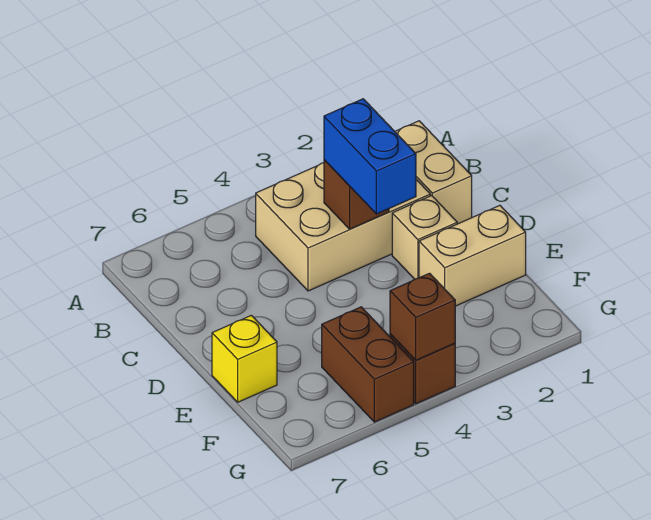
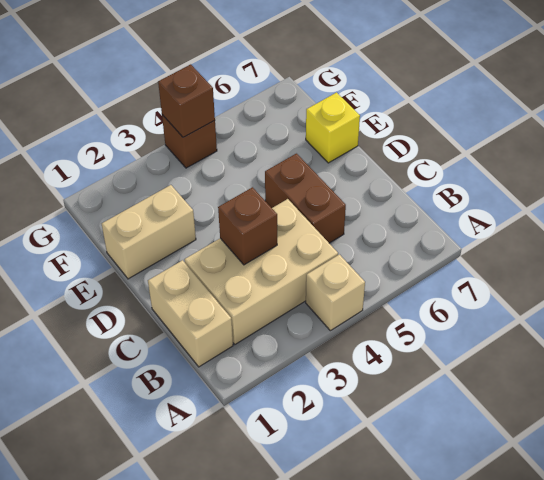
blue 1x2 brick [324,99,416,214] -> none
tan 1x1 brick [392,196,457,279] -> tan 1x1 brick moved to [306,254,365,331]
brown 1x2 brick [322,307,414,422] -> brown 1x2 brick moved to [265,154,346,243]

